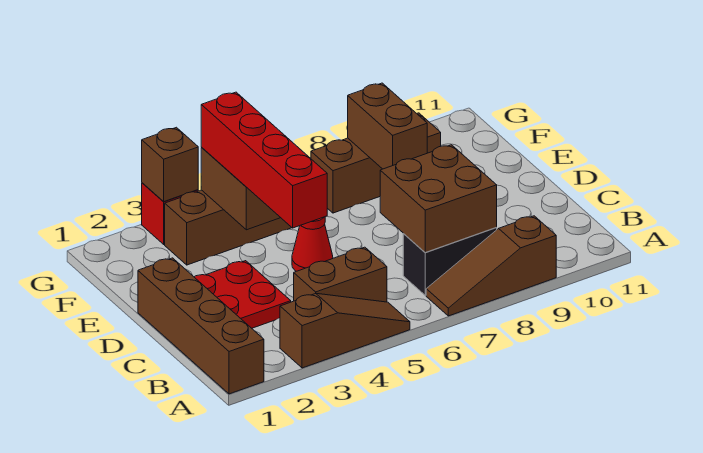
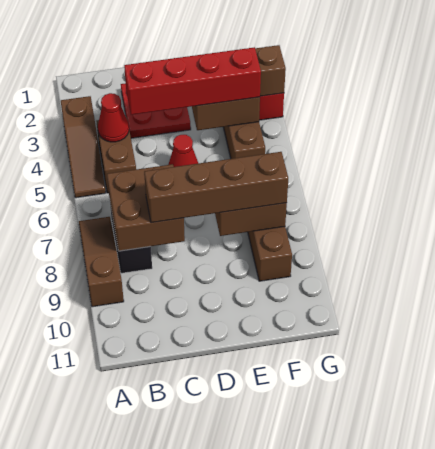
brown 1x4 brick [138,258,264,394] -> brown 1x4 brick moved to [144,152,288,223]
none -> red 1x1 cone [98,93,129,142]

